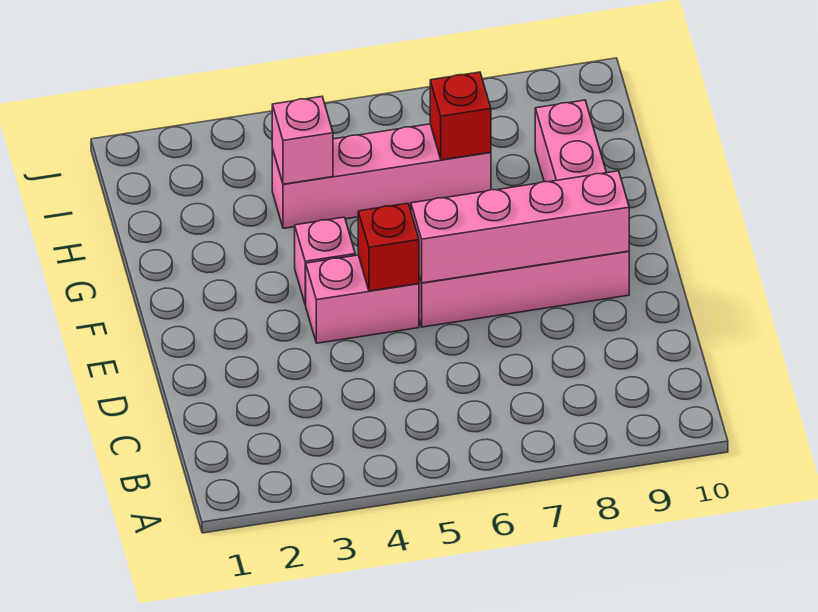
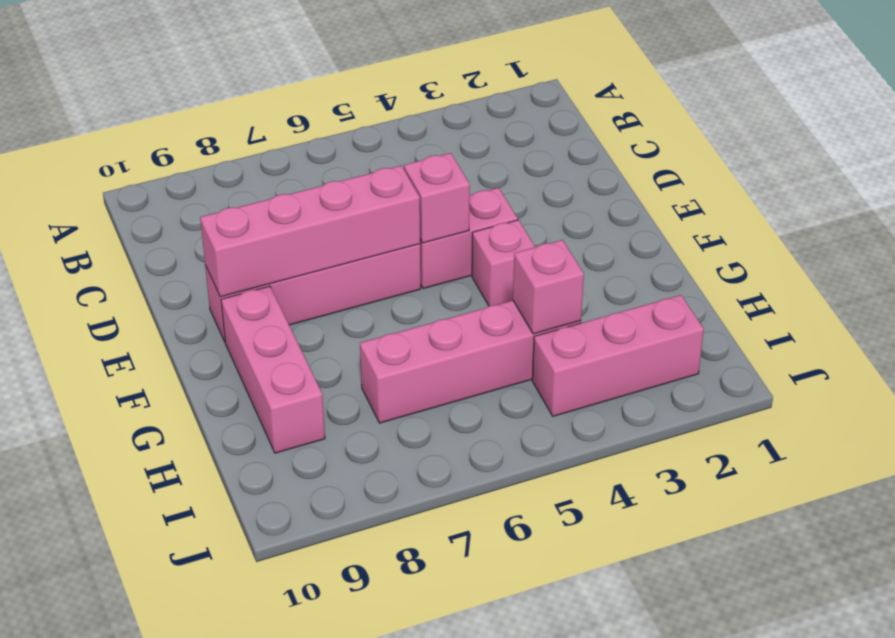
red 1x1 brick [358,203,419,291] -> pink 1x1 brick [404,153,470,243]
red 1x1 brick [430,72,491,160] -> none
none -> pink 1x3 brick [532,295,704,416]

